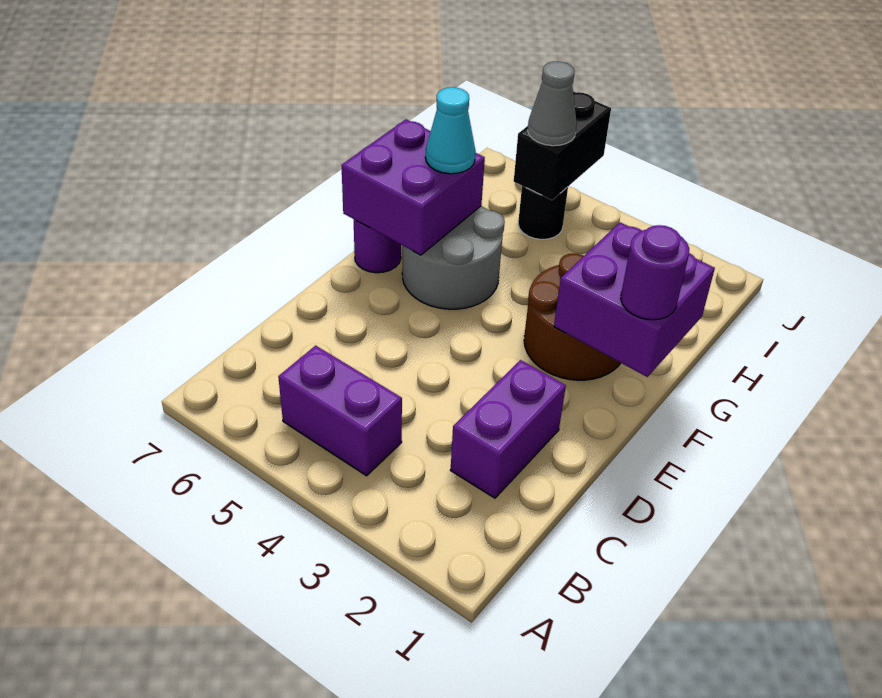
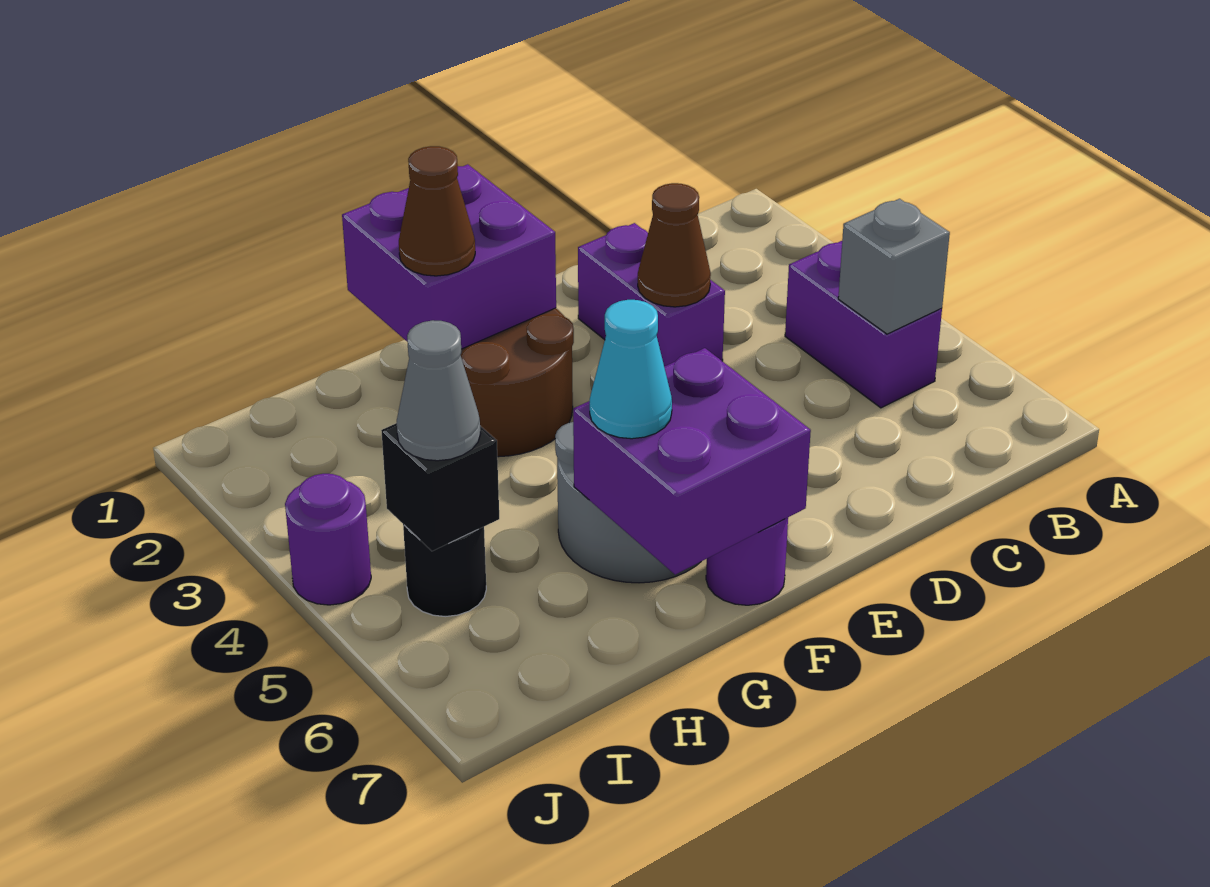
none -> grey 1x1 brick [838,199,950,334]
purple 1x2 brick [451,360,566,498] -> purple 1x2 brick turned to [578,223,725,366]
none -> brown 1x1 cone [638,183,711,307]
purple 1x1 round brick [621,225,689,320] -> purple 1x1 round brick moved to [285,474,371,605]
none -> brown 1x1 cone [399,146,475,276]
black 1x2 brick [514,92,611,200] -> black 1x1 brick [381,423,499,551]

